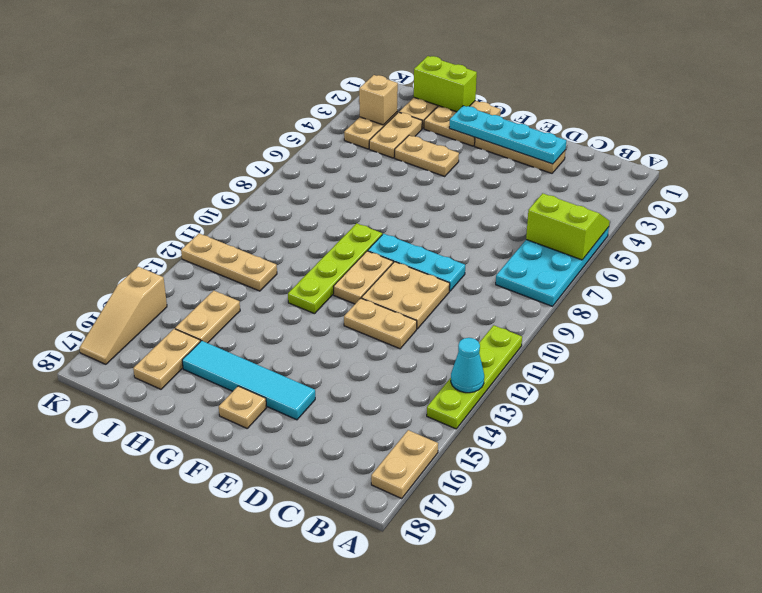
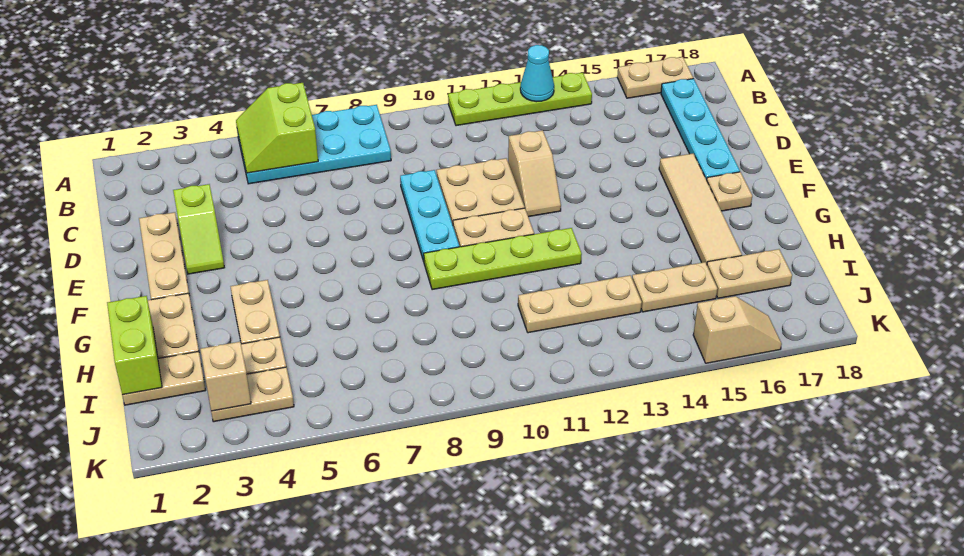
cyan 1x4 plate [449,106,566,164] -> cyan 1x4 plate moved to [661,79,740,180]
none -> lime 1x2 slope [173,184,224,274]
tan 1x2 plate [344,298,417,349] -> tan 1x2 slope [508,130,561,217]
cyan 1x4 tile [182,341,315,420] -> tan 1x4 tile [659,154,742,264]
tan 1x3 plate [181,233,277,291] -> tan 1x3 plate turned to [518,275,642,333]
tan 1x3 slope [80,267,167,364] -> tan 1x2 slope [693,296,782,363]

